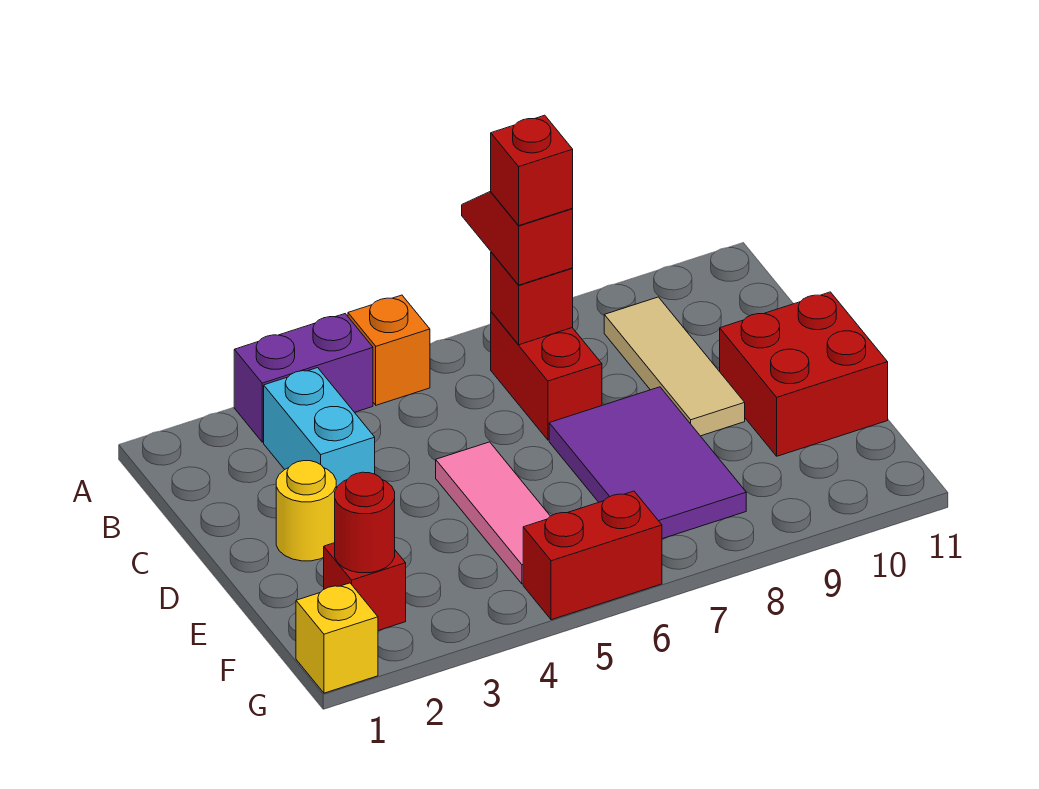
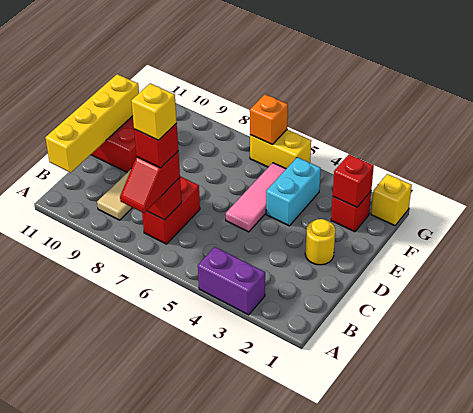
orange 1x1 brick [348,295,430,405] -> orange 1x1 brick moved to [250,94,288,144]
cyan 1x2 brick [264,368,375,488] -> cyan 1x2 brick moved to [266,157,321,226]
none -> yellow 1x1 brick [131,83,177,140]
none -> yellow 1x4 brick [45,74,139,173]
purple 2x3 tile [549,387,746,539] -> none
red 1x1 round brick [335,472,395,573] -> red 1x1 brick [333,154,374,207]
red 1x2 brick [523,491,662,620] -> yellow 1x2 brick [250,130,311,169]

